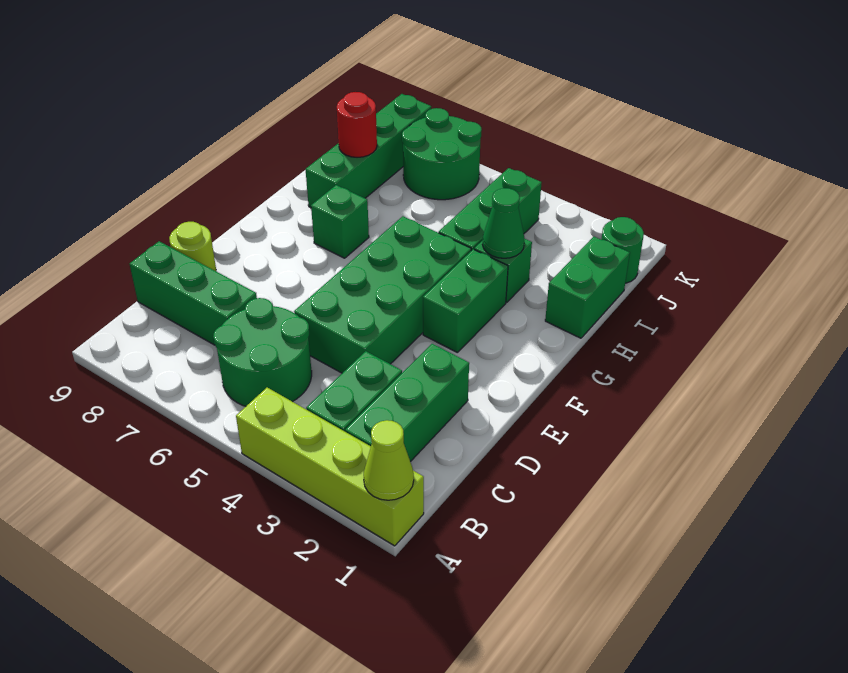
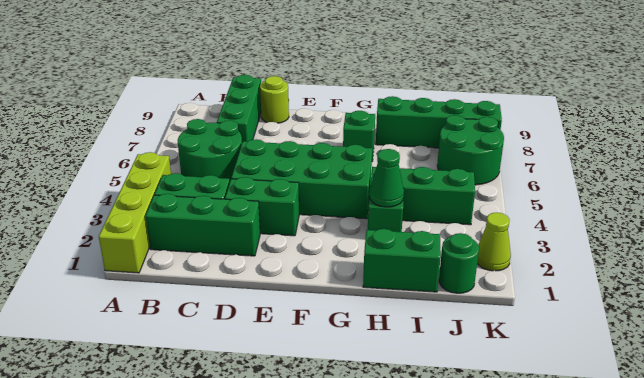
lime 1x1 cone [364,420,414,500] -> lime 1x1 cone moved to [477,212,511,271]
green 1x2 brick [423,249,508,353] -> green 1x2 brick moved to [225,177,299,236]
red 1x1 round brick [337,92,377,157] -> none

